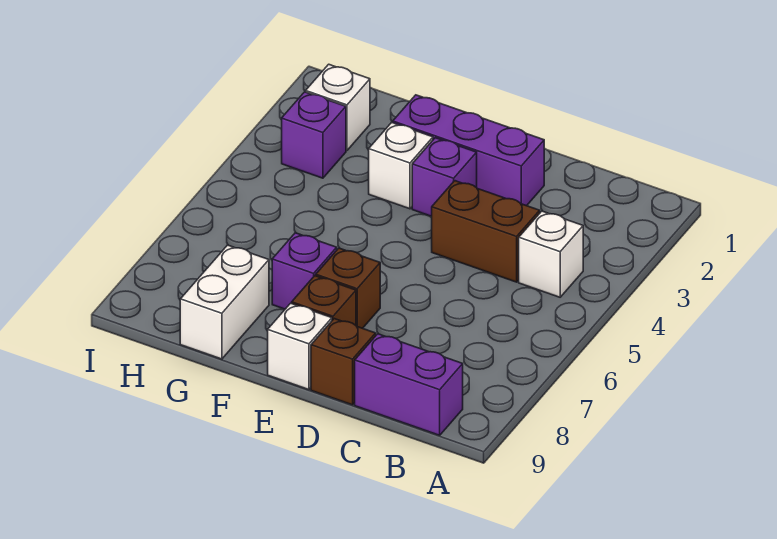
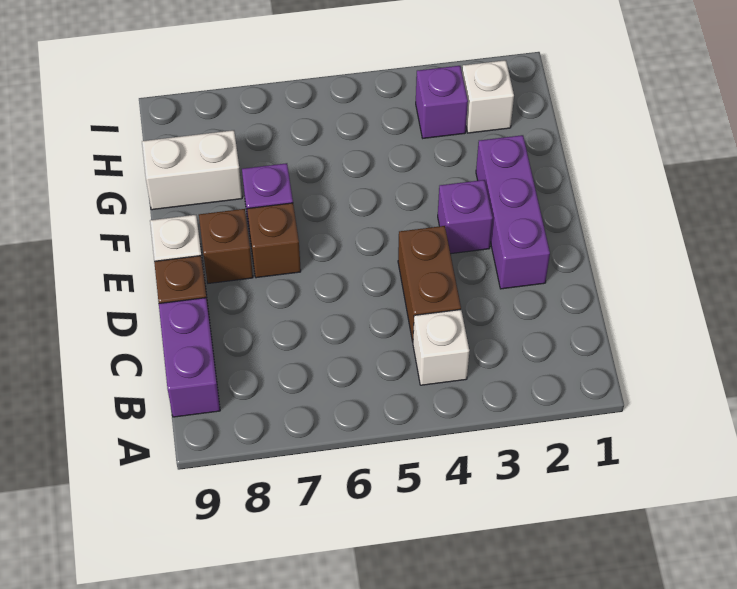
white 1x1 brick [369,122,433,209] -> none

